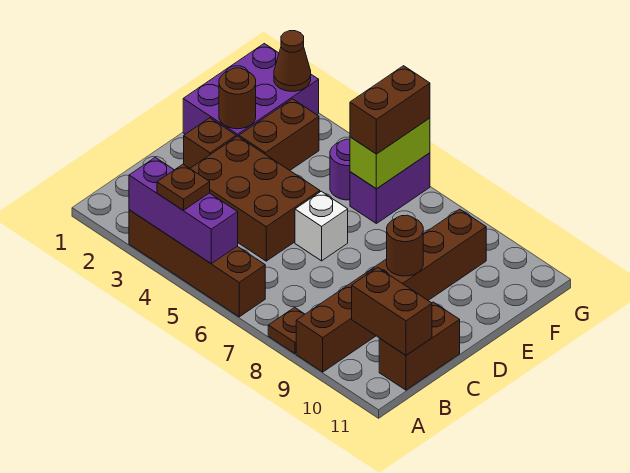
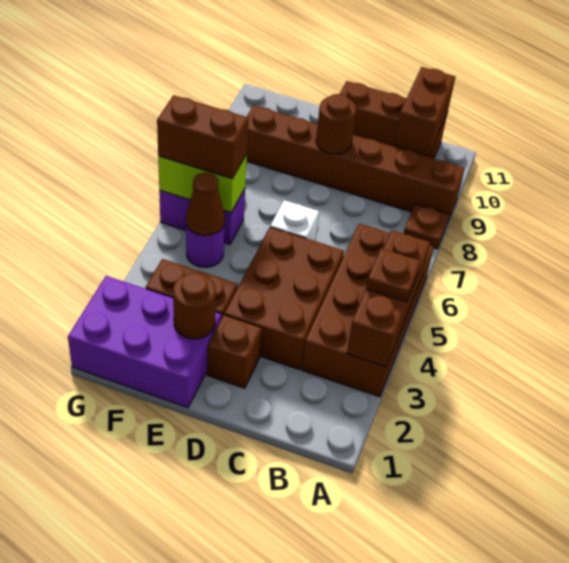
brown 1x4 brick [129,210,265,317] -> brown 2x4 brick [302,224,434,397]
purple 1x3 brick [129,157,238,264] -> brown 1x3 brick [347,230,430,367]
brown 1x2 brick [379,302,460,390] -> brown 1x3 brick [340,81,448,159]
brown 1x1 cone [274,31,311,91] -> brown 1x1 cone moved to [186,173,225,236]

